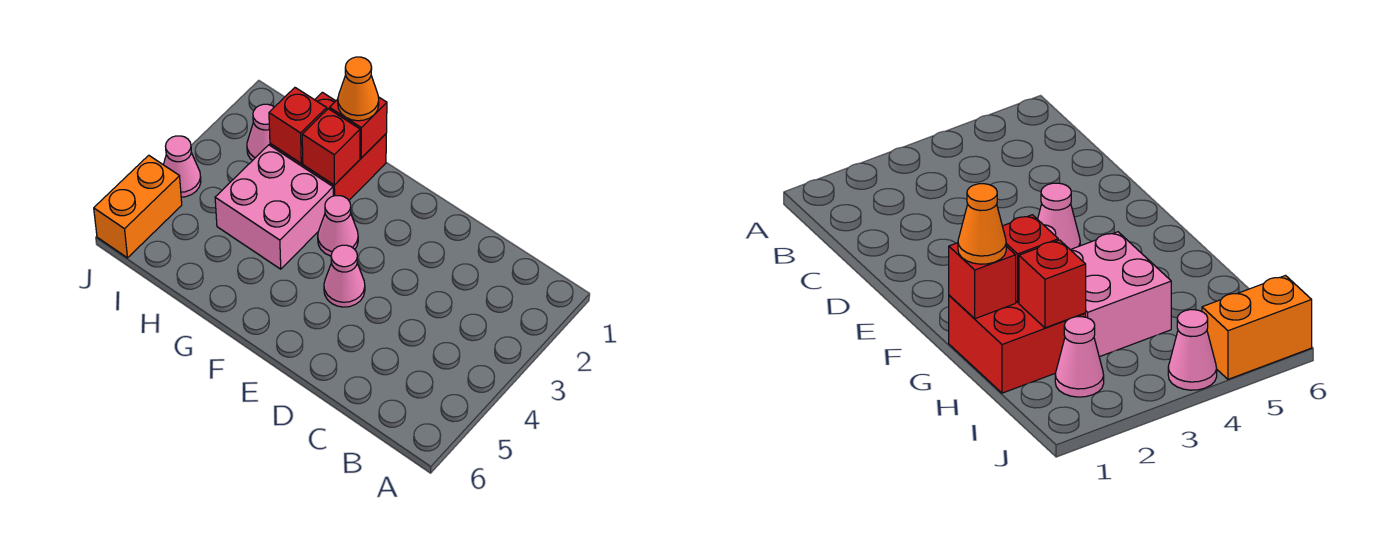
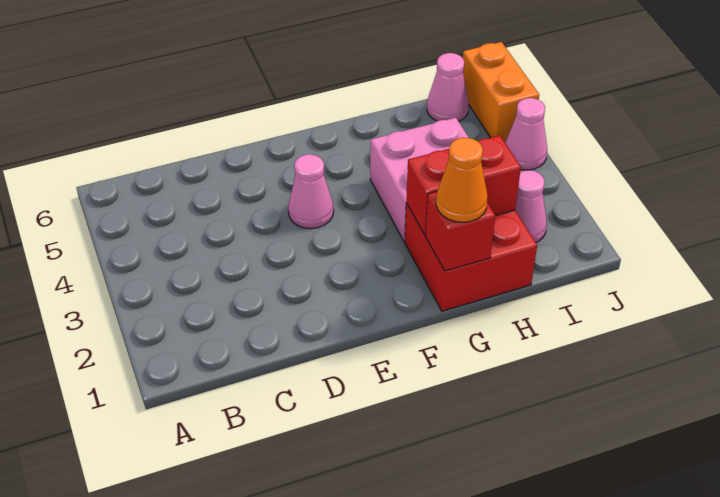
pink 1x1 cone [318,196,358,256] -> pink 1x1 cone moved to [427,53,469,121]

